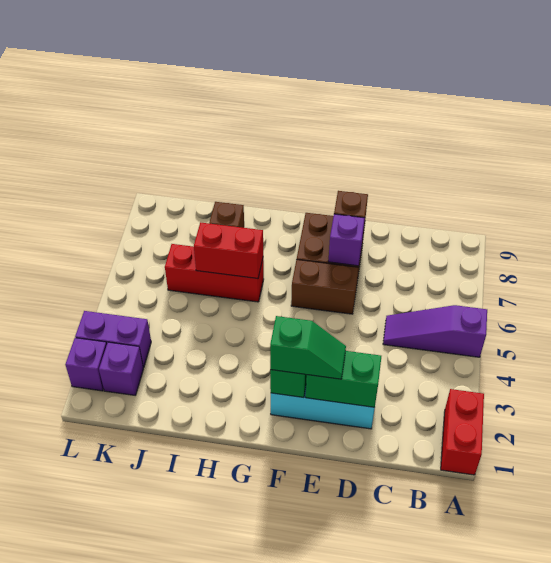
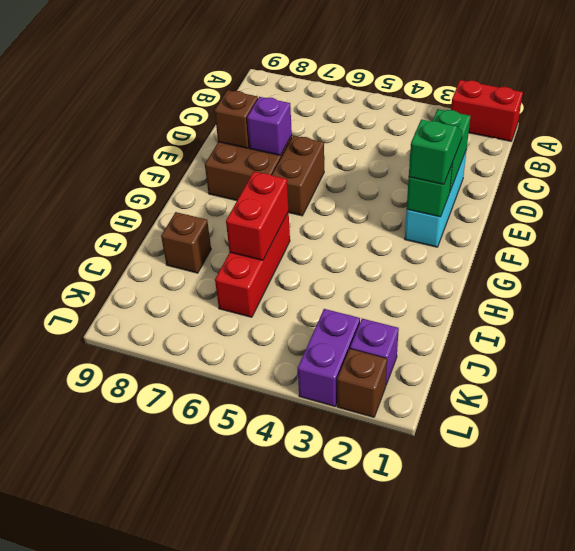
purple 1x3 slope [383,305,487,357] -> none
purple 1x1 brick [65,338,107,391] -> brown 1x1 brick [337,349,387,417]

